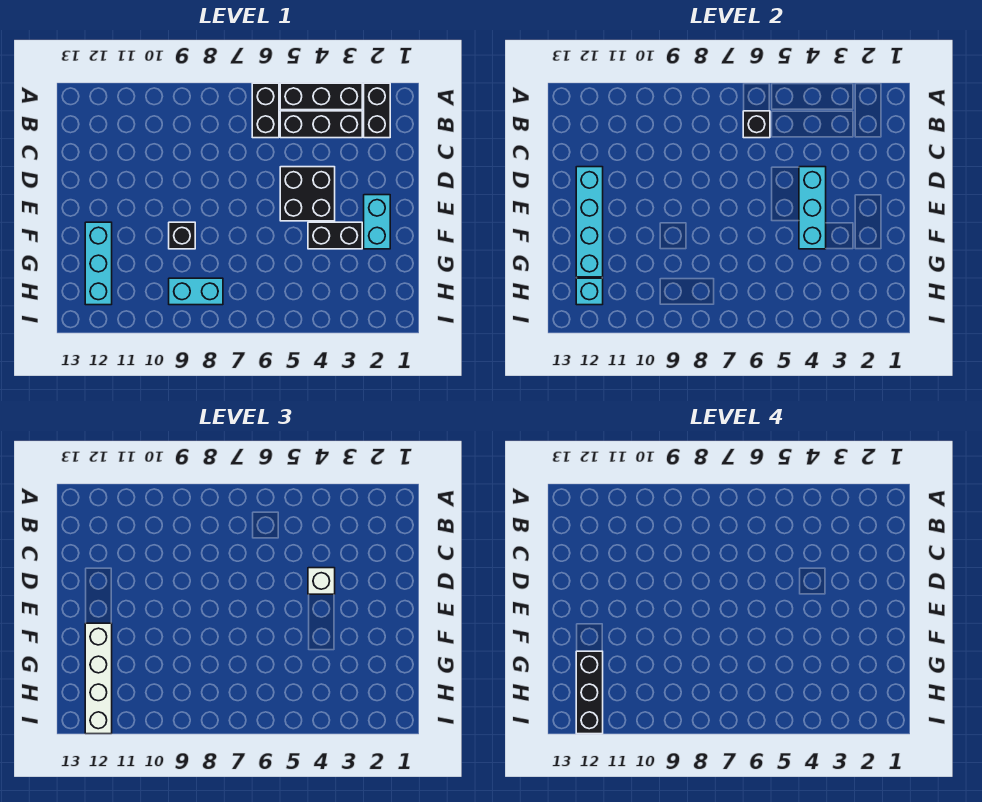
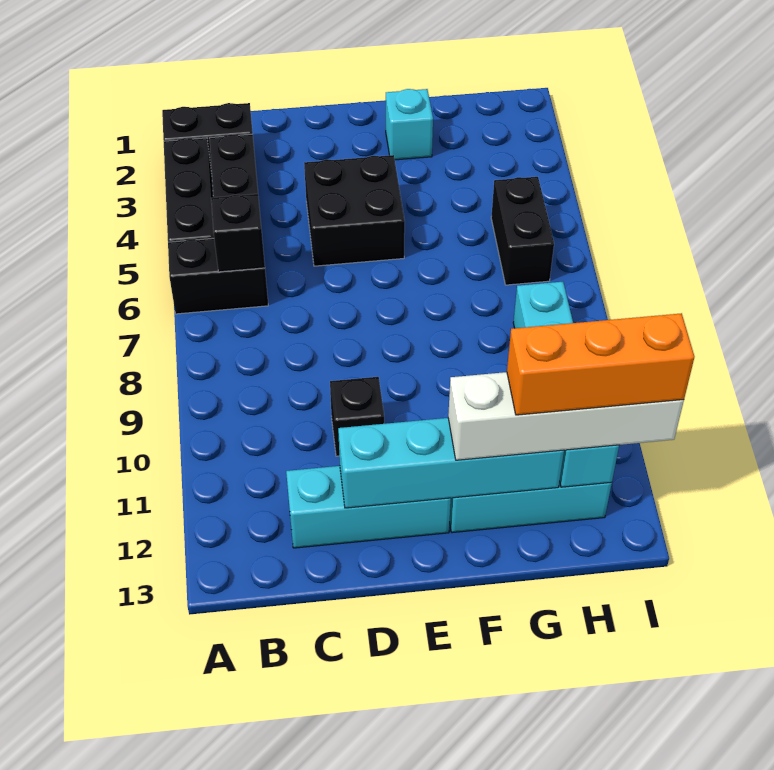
cyan 1x3 brick [799,167,826,249] -> cyan 1x3 brick moved to [286,466,451,548]
white 1x1 brick [308,568,335,594] -> none
cyan 1x2 brick [364,195,390,249] -> cyan 1x1 brick [386,89,433,160]
black 1x2 brick [308,222,362,249] -> black 1x2 brick moved to [491,177,554,285]
black 1x1 brick [169,222,195,249] -> black 1x1 brick moved to [330,377,384,456]
black 1x3 brick [576,651,603,734] -> orange 1x3 brick [507,313,695,415]

